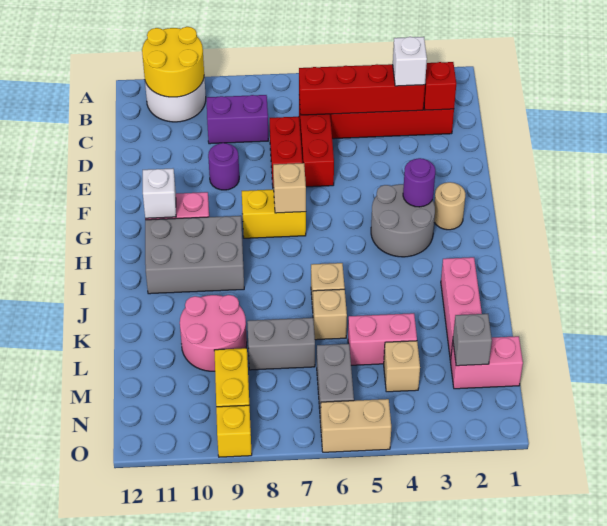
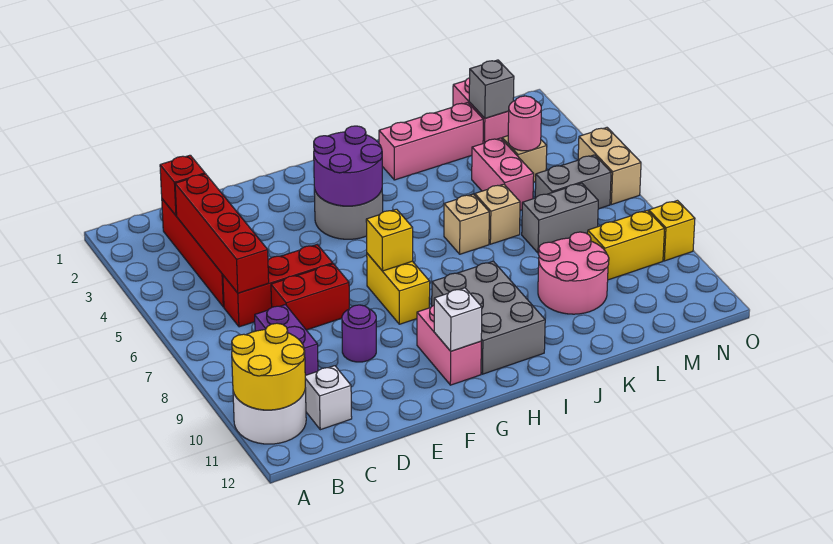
white 1x1 brick [393,37,427,86] -> white 1x1 brick moved to [305,366,352,430]
tan 1x1 round brick [434,182,466,230] -> none
purple 1x1 round brick [403,158,436,207] -> purple 2x2 round brick [314,126,382,206]
tan 1x1 brick [273,163,306,213] -> yellow 1x1 brick [366,209,413,271]
grey 1x2 brick [247,318,315,370] -> grey 1x2 brick turned to [522,183,598,253]
none -> pink 1x1 round brick [508,96,541,151]

